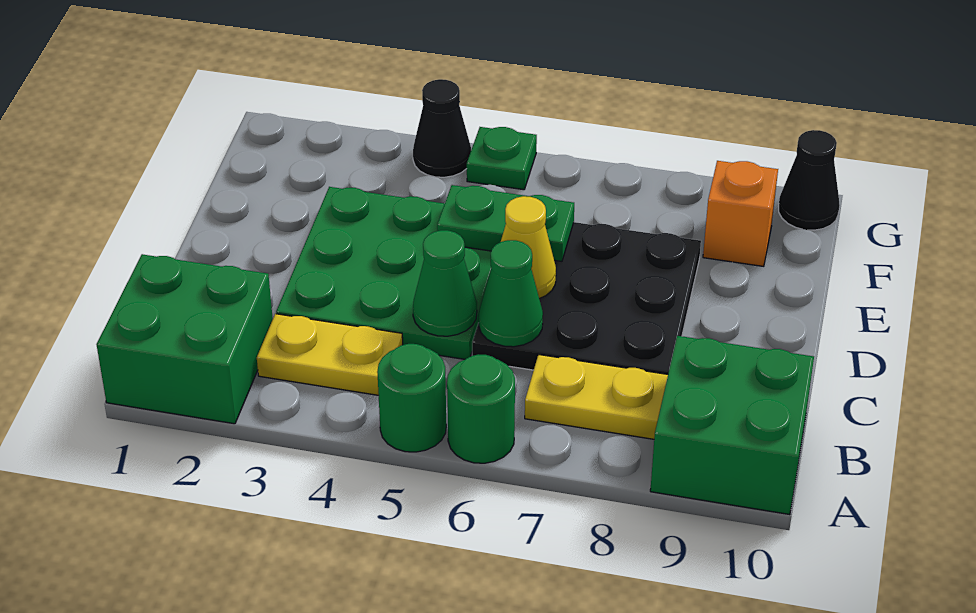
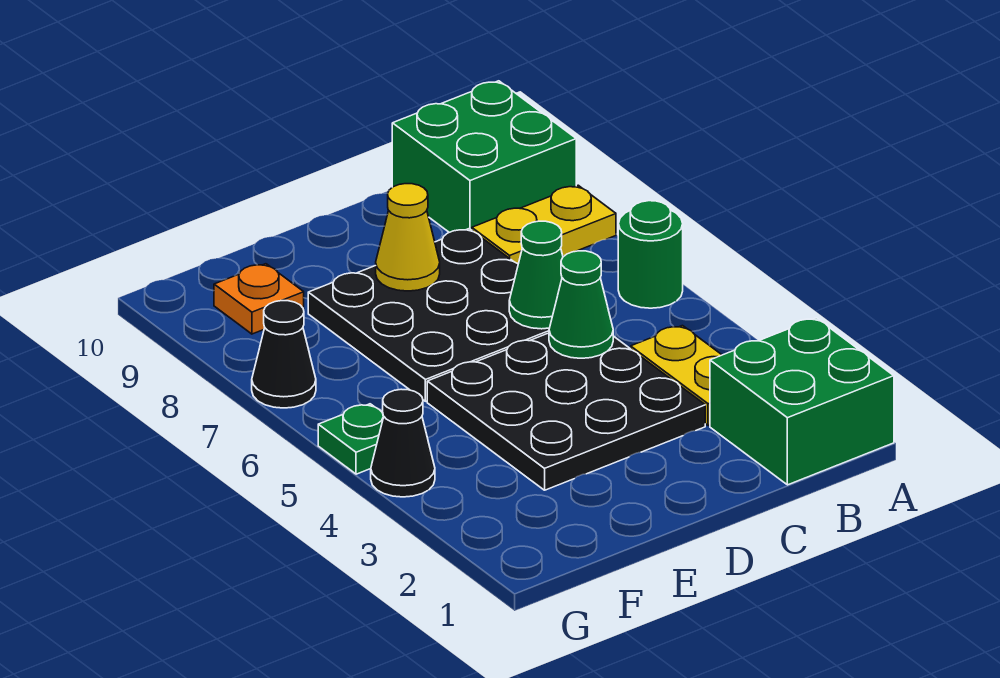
green 1x1 round brick [377,344,446,452] -> none
yellow 1x2 plate [525,355,668,439] -> yellow 1x2 plate turned to [472,185,616,264]
green 3x3 plate [276,187,491,359] -> black 3x3 plate [427,333,705,490]
yellow 1x1 cone [501,196,556,299] -> yellow 1x1 cone moved to [375,184,440,291]
green 1x2 plate [437,185,574,261] -> none
orange 1x1 brick [703,161,778,266] -> orange 1x1 plate [214,264,304,334]
black 1x1 cone [779,130,839,230] -> black 1x1 cone moved to [252,301,316,408]

